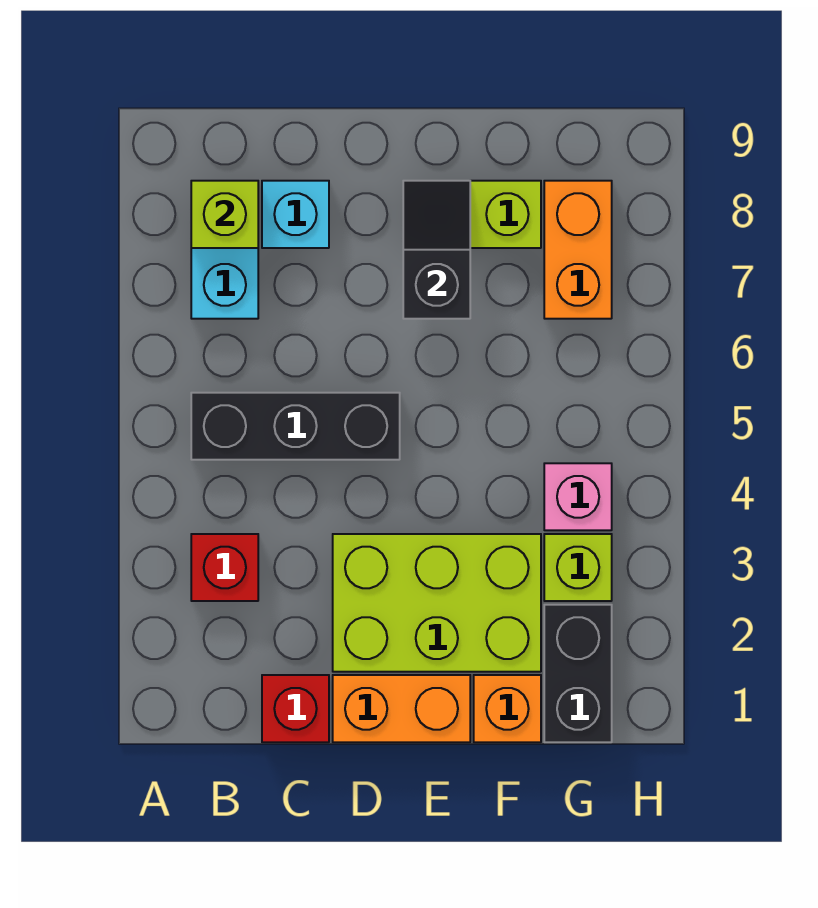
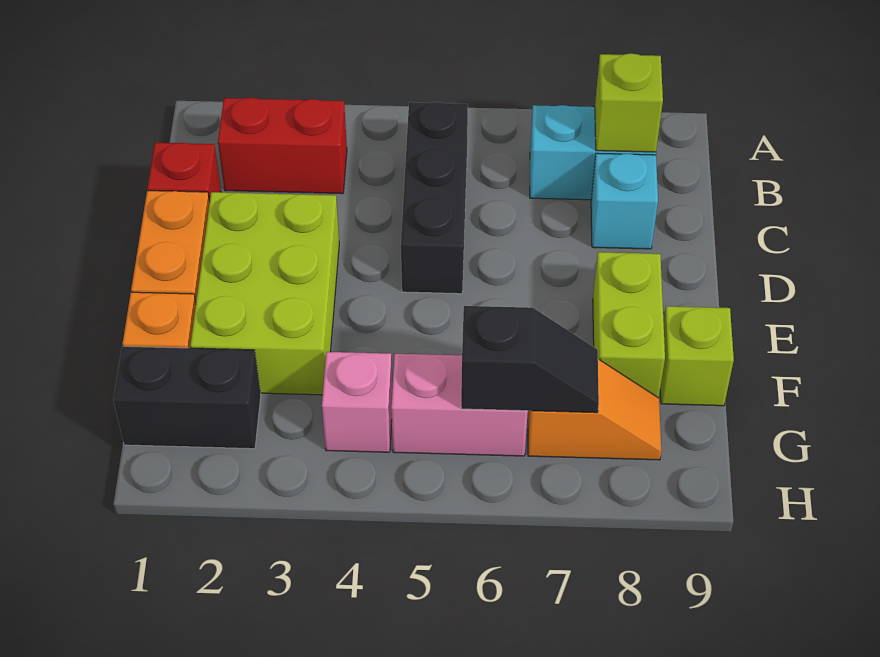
red 1x1 brick [191,534,258,601] -> red 1x2 brick [218,98,347,194]
black 1x2 slope [403,181,470,319] -> black 1x2 slope moved to [461,306,599,413]
lime 1x1 brick [544,534,612,601] -> lime 1x1 brick moved to [660,306,734,406]
none -> pink 1x2 brick [391,354,528,456]
orange 1x2 brick [544,181,612,319] -> orange 1x2 slope [528,359,661,460]

